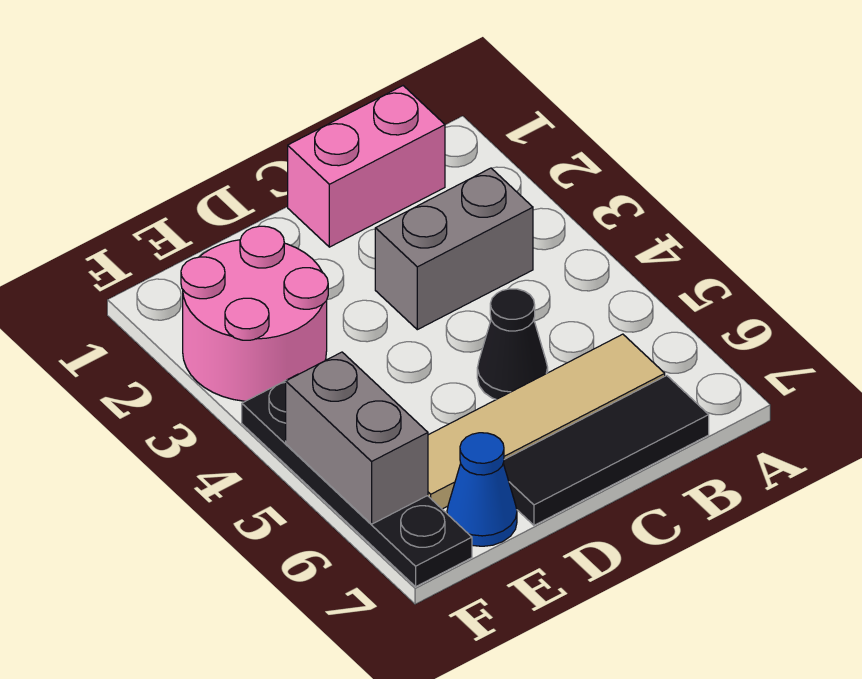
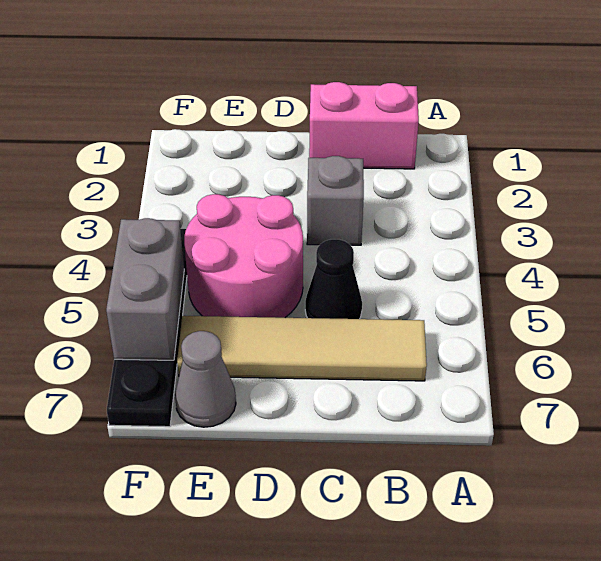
grey 1x2 brick [375,168,533,330] -> grey 1x1 brick [307,156,364,245]
black 1x3 tile [503,376,709,525] -> none
pink 2x2 round brick [181,226,328,401] -> pink 2x2 round brick moved to [184,194,303,318]
blue 1x1 cone [447,433,517,546] -> grey 1x1 cone [175,331,236,427]

